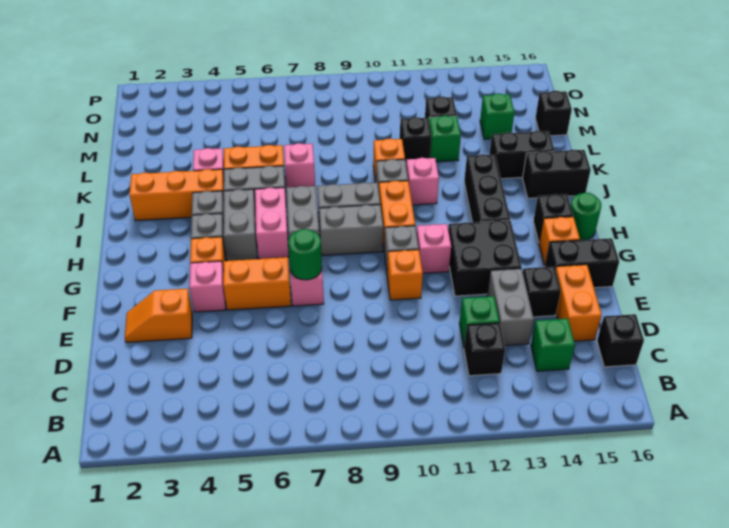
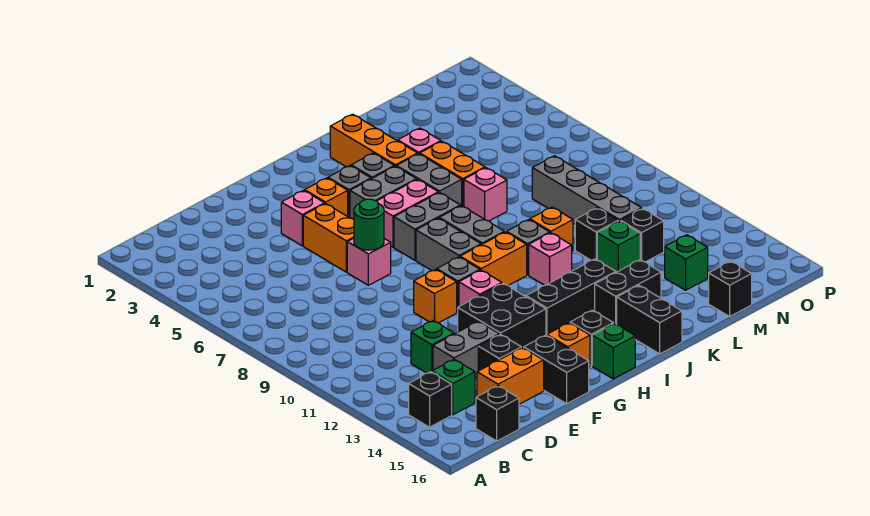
black 1x1 brick [464,323,505,376] -> black 1x1 brick moved to [409,372,452,427]
orange 1x2 slope [125,289,193,342] -> none
green 1x1 round brick [570,192,601,240] -> green 1x1 brick [592,323,635,379]
black 1x2 brick [489,131,555,179] -> black 1x2 brick turned to [595,260,661,325]
none -> grey 1x4 brick [532,156,642,224]

